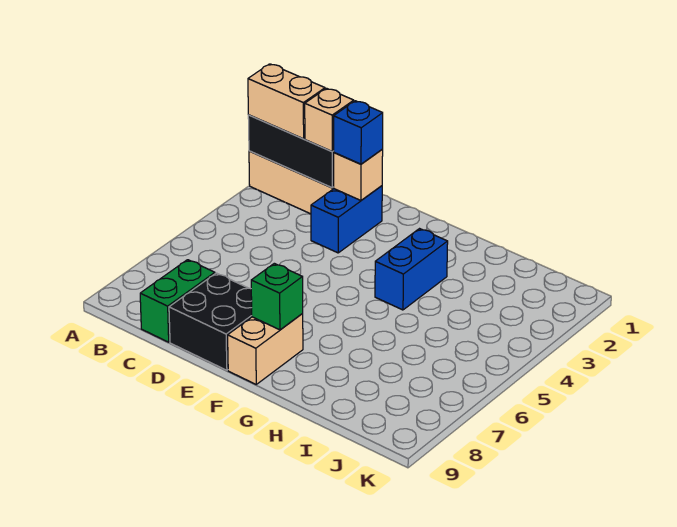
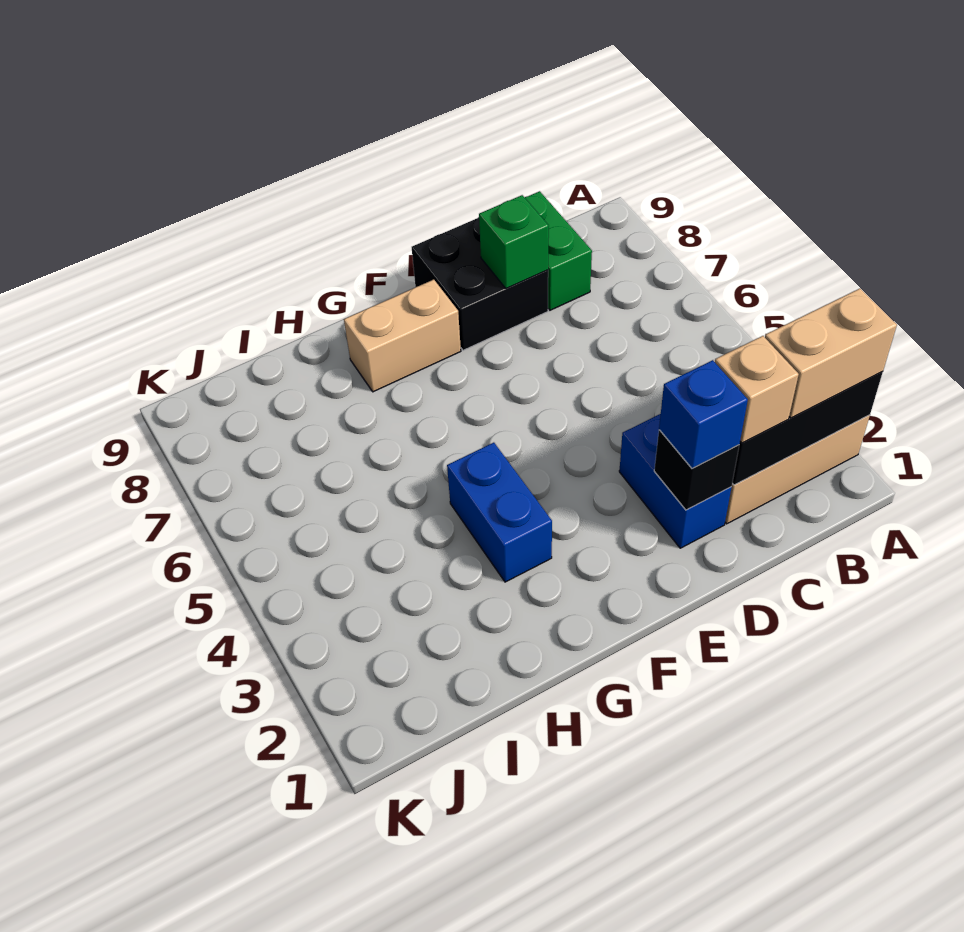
tan 1x1 brick [334,150,383,200] -> black 1x1 brick [654,430,739,510]
tan 1x2 brick [228,314,303,384] -> tan 1x2 brick turned to [344,280,461,392]
green 1x1 brick [251,263,303,330] -> green 1x1 brick moved to [479,195,549,288]

